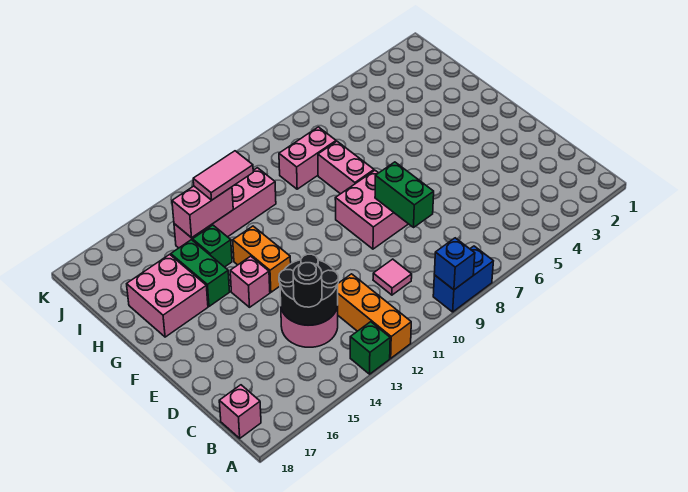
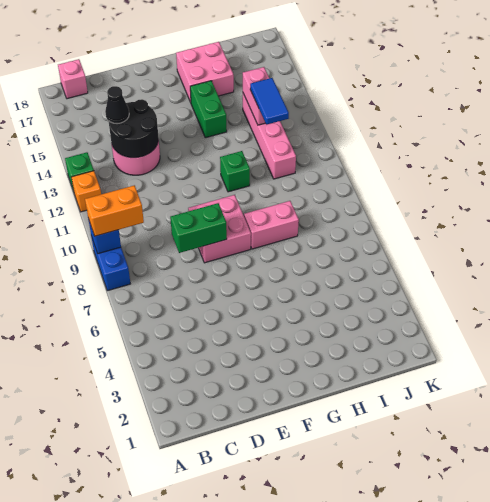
orange 1x3 brick [338,274,411,358] -> orange 1x1 brick [71,171,101,212]
pink 1x1 tile [373,259,412,295] -> none
black 1x1 round brick [293,263,322,307] -> black 1x1 cone [105,86,129,124]
orange 1x2 brick [233,226,291,292] -> orange 1x2 brick moved to [85,185,144,236]
pink 1x1 brick [230,256,270,307] -> none
green 1x2 brick [171,240,230,306] -> green 1x2 brick turned to [190,81,227,138]
green 1x1 brick [193,225,232,267] -> green 1x1 brick moved to [220,151,250,192]
pink 1x2 brick [279,127,336,189] -> none
pink 1x2 tile [193,151,253,200] -> blue 1x2 tile [250,78,289,125]

